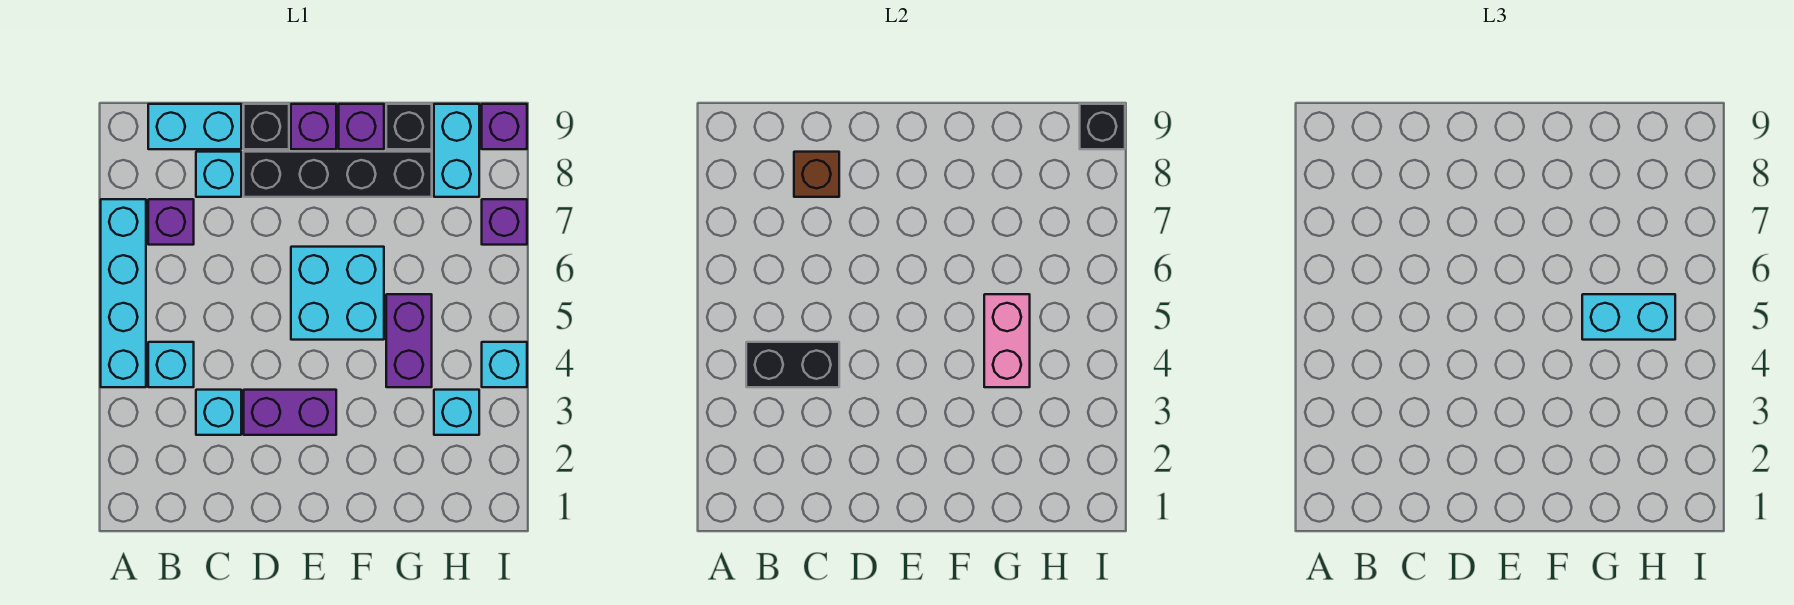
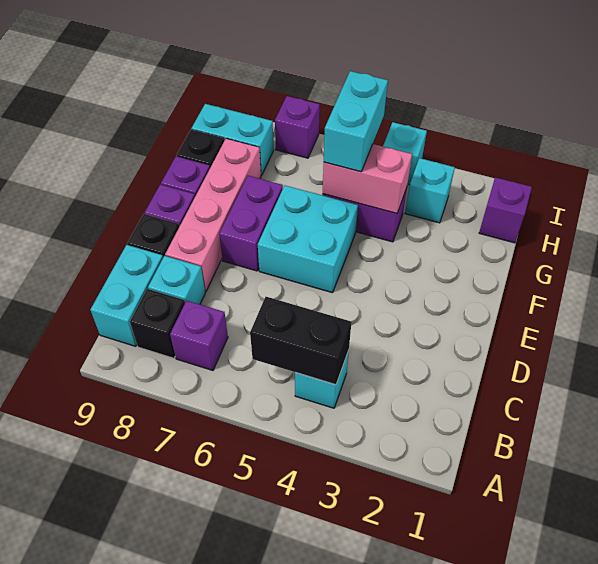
cyan 1x4 brick [101,199,146,387] -> none
black 1x2 brick [746,342,839,387] -> black 1x2 brick turned to [250,297,352,385]
cyan 1x1 brick [196,390,241,435] -> none
brown 1x1 brick [794,152,839,197] -> none
purple 1x2 brick [244,390,336,435] -> purple 1x2 brick moved to [219,176,283,271]
black 1x4 brick [244,152,432,197] -> pink 1x4 brick [165,139,261,292]
purple 1x1 brick [482,104,527,149] -> purple 1x1 brick moved to [479,177,532,243]
black 1x1 brick [1080,104,1125,149] -> black 1x1 brick moved to [130,289,185,358]

